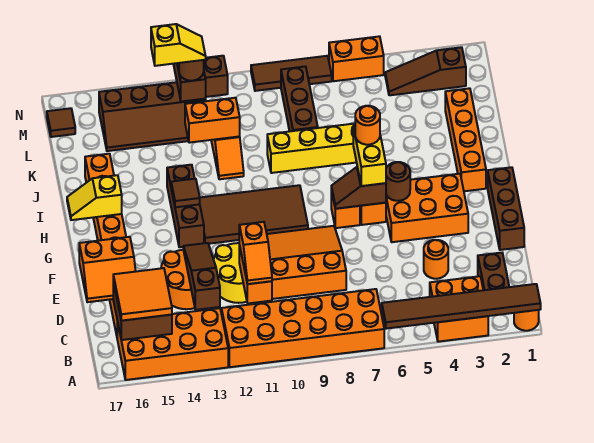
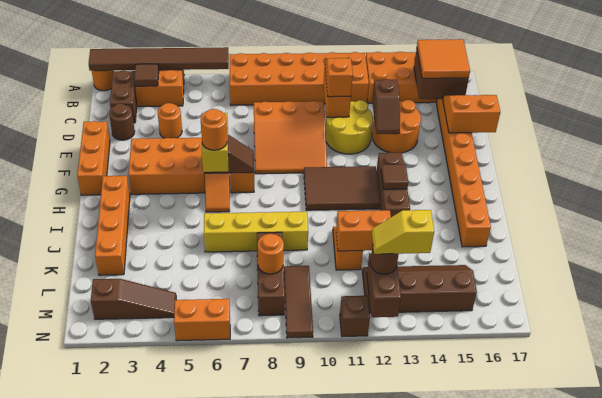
brown 1x3 slope [183,243,220,310] -> brown 1x2 slope [372,79,400,134]
brown 1x3 brick [488,167,524,250] -> orange 1x3 brick [77,121,110,195]
brown 1x1 round brick [386,162,410,201] -> brown 1x1 round brick moved to [109,103,135,140]
brown 2x4 tile [200,185,308,244] -> brown 2x3 tile [304,166,380,210]
yellow 1x2 slope [67,175,122,220] -> none
none -> orange 1x1 round brick [257,234,284,274]
brown 1x1 tile [47,108,75,137] -> brown 1x1 tile moved to [134,64,159,86]
brown 1x3 tile [251,56,332,91] -> brown 1x3 tile turned to [284,266,313,338]

